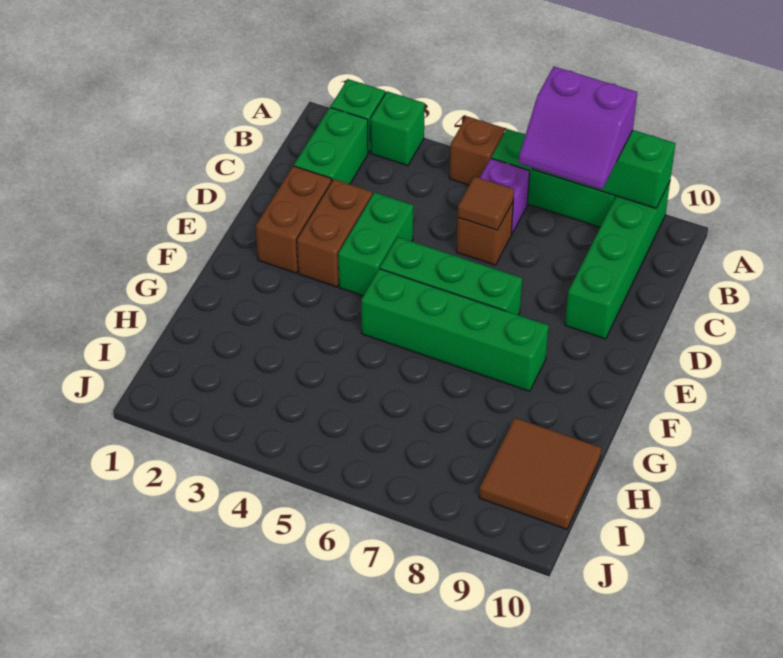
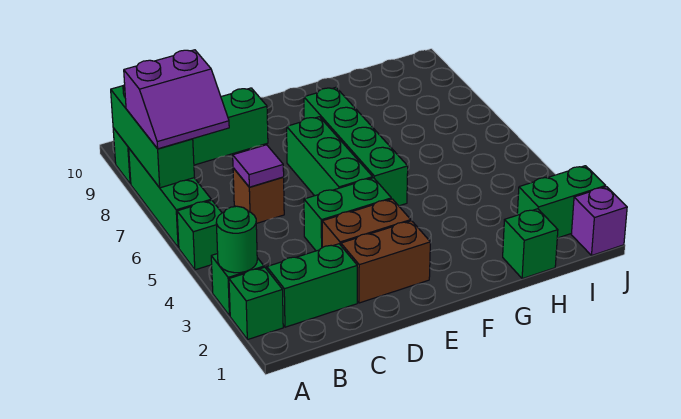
none -> green 1x1 round brick [216,206,257,273]
brown 1x1 brick [450,116,505,185] -> green 1x1 brick [177,200,222,270]
purple 2x2 slope [519,67,637,189] -> purple 2x2 slope turned to [124,50,229,149]
purple 1x1 brick [480,158,530,234] -> purple 1x1 brick moved to [571,187,627,255]
brown 1x1 tile [458,176,514,230] -> purple 1x1 tile [233,145,284,187]
none -> green 1x1 brick [503,209,558,279]
brown 2x2 tile [479,418,601,529] -> none
none -> green 1x2 brick [517,166,606,238]

